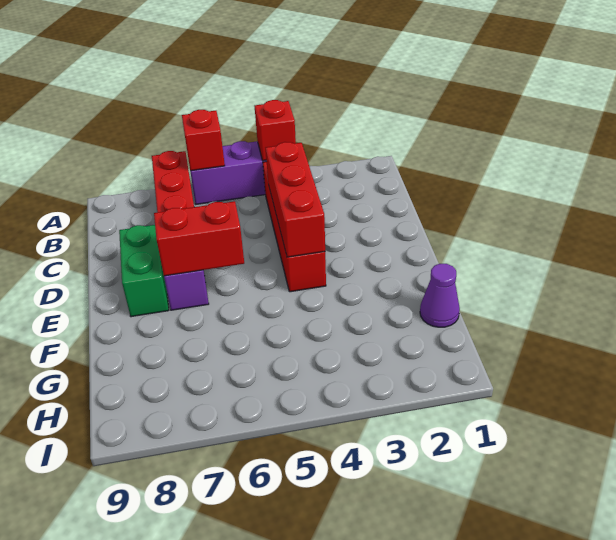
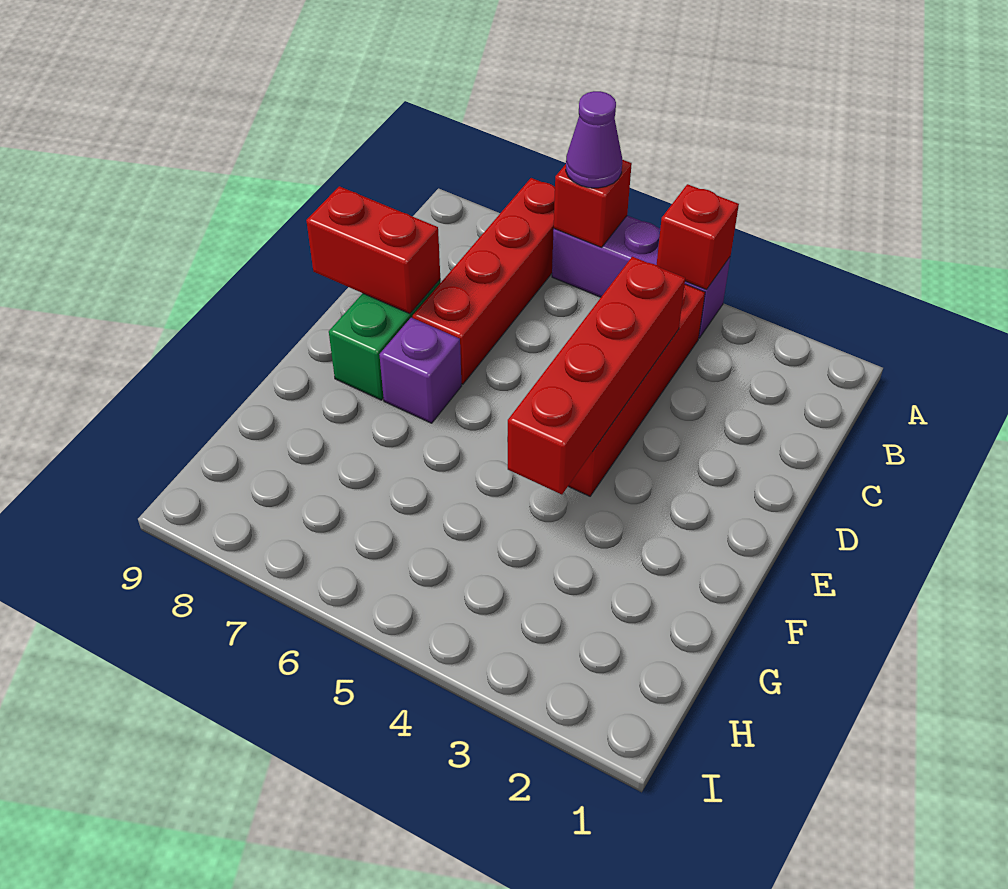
red 1x3 brick [266,142,325,257] -> red 1x4 brick [508,257,685,495]
red 1x2 brick [154,201,244,276] -> red 1x2 brick moved to [306,186,440,314]
purple 1x1 cone [420,264,460,327] -> purple 1x1 cone moved to [566,91,622,188]

